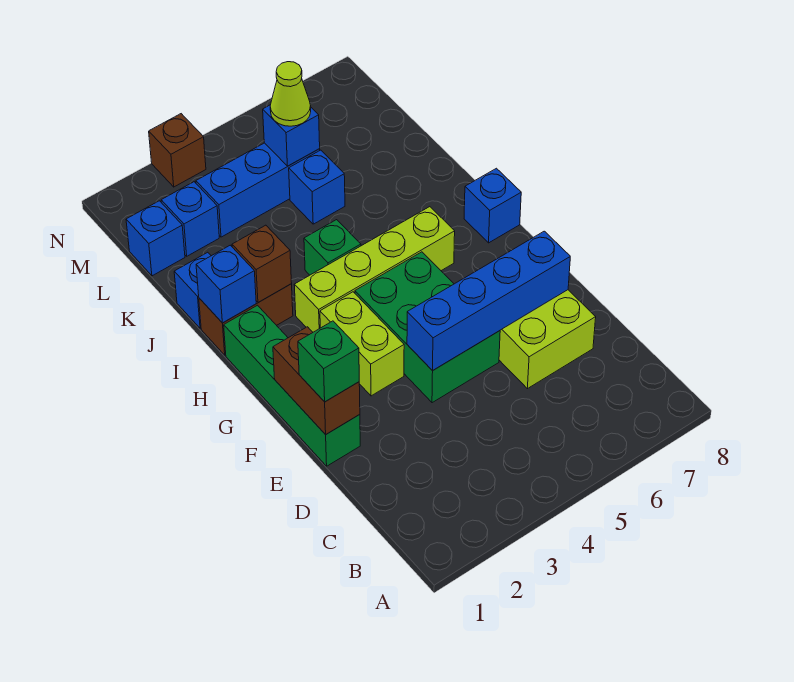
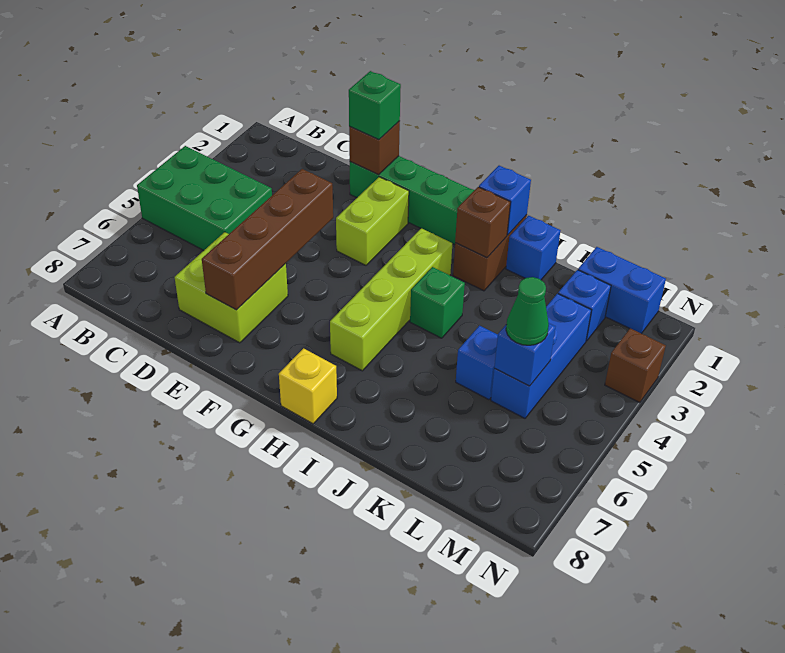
brown 1x2 brick [273,327,360,435] -> brown 1x1 brick [349,121,400,174]
green 2x3 brick [355,252,500,403] -> green 2x3 brick moved to [137,146,272,250]
blue 1x4 brick [407,231,570,371] -> brown 1x4 brick [202,169,333,310]
lime 1x2 brick [320,292,404,396] -> lime 1x2 brick turned to [336,177,409,265]
blue 1x1 brick [464,168,521,243] -> yellow 1x1 brick [279,348,337,424]
blue 1x1 brick [126,201,185,276] -> blue 1x2 brick [578,247,666,333]
lime 1x1 cone [270,62,311,126] -> green 1x1 cone [506,277,549,345]

